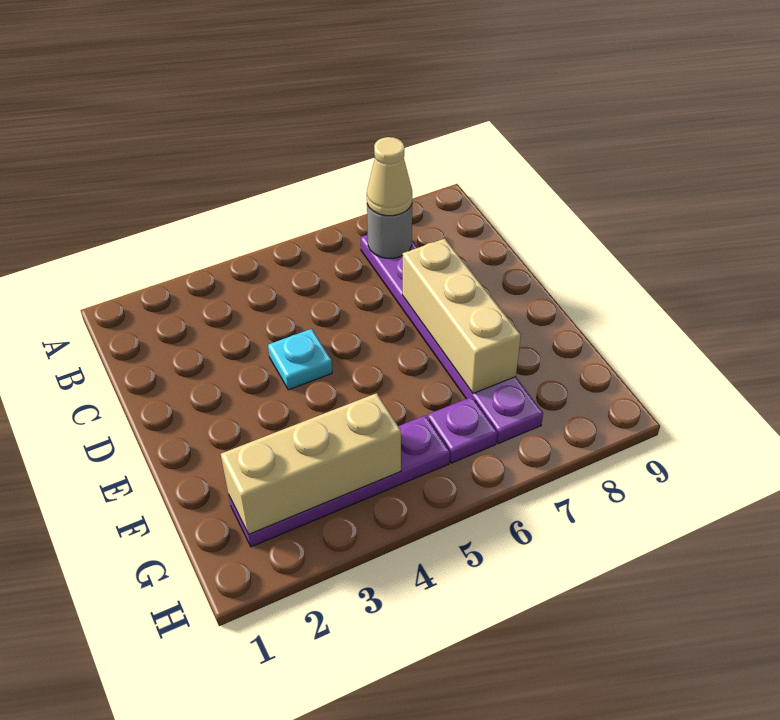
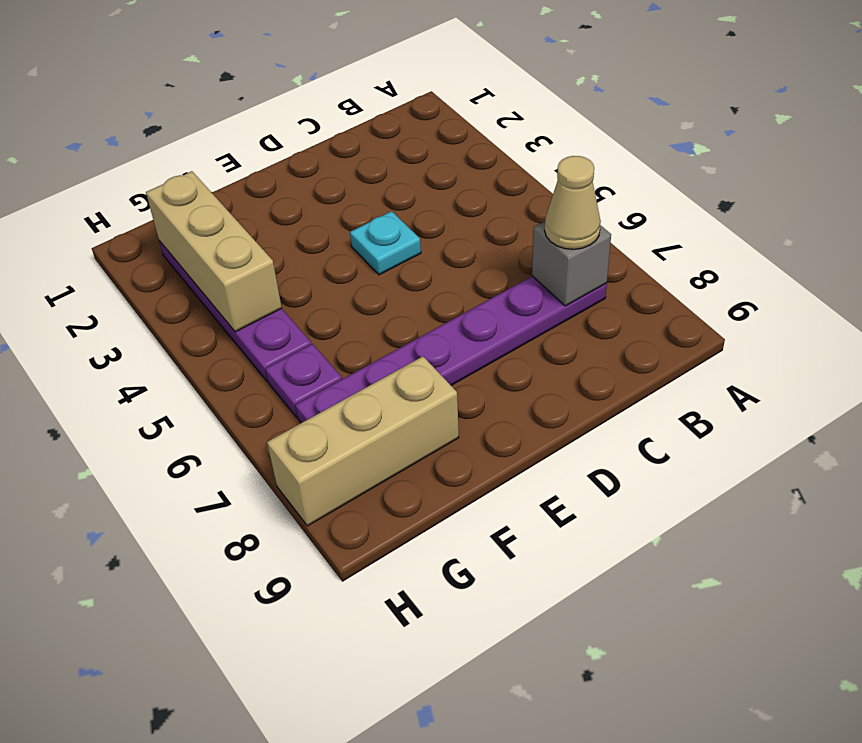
grey 1x1 round brick [367,205,412,258] -> grey 1x1 brick [532,221,611,306]
tan 1x3 brick [402,238,521,393] -> tan 1x3 brick moved to [267,356,459,526]

